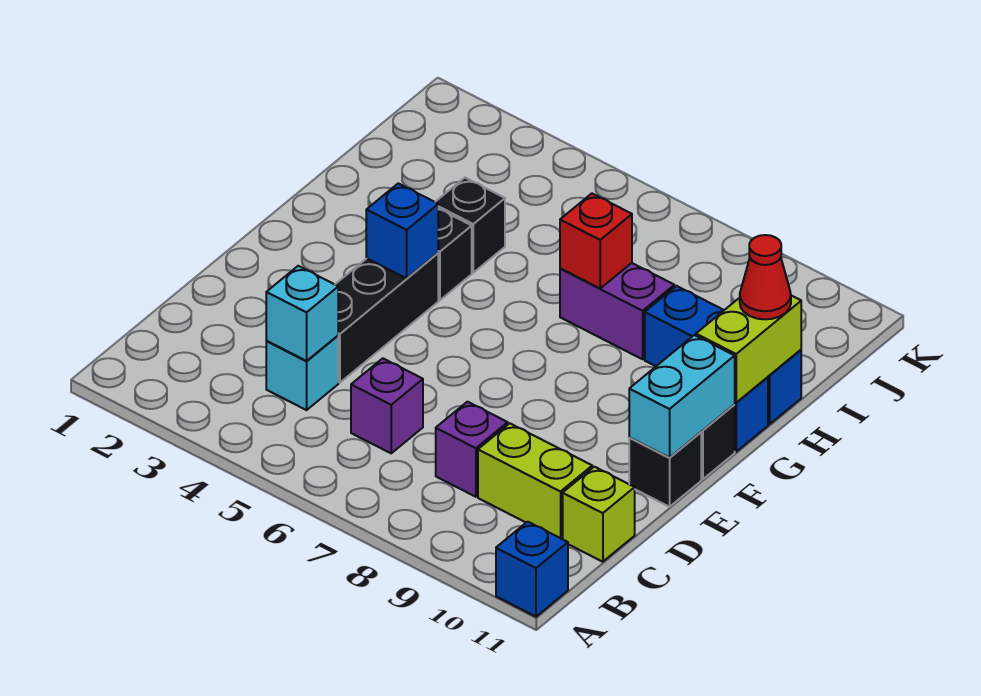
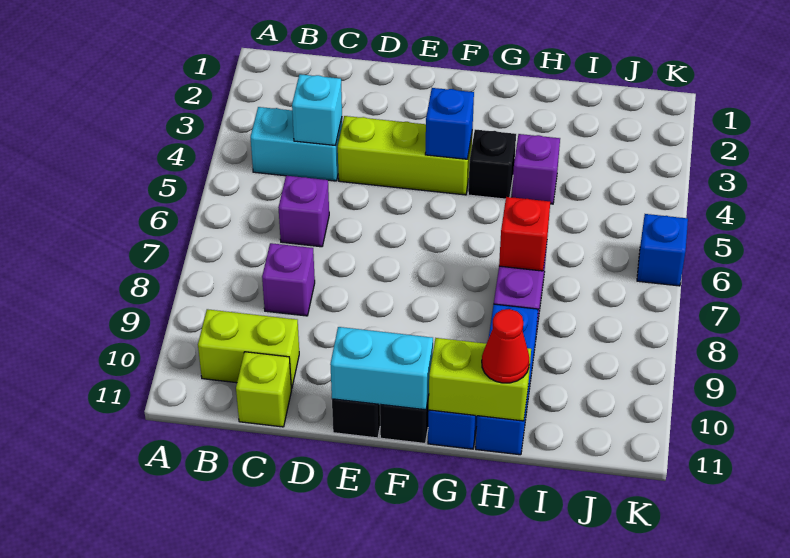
blue 1x1 brick [496,522,568,617] -> blue 1x1 brick moved to [637,214,688,286]
cyan 1x1 brick [266,336,338,410] -> cyan 1x2 brick [250,107,342,181]
lime 1x2 brick [478,423,592,539] -> lime 1x2 brick turned to [198,309,299,389]
black 1x3 brick [335,253,438,383] -> lime 1x3 brick [338,116,472,195]
black 1x1 brick [436,178,505,273] -> purple 1x1 brick [512,134,560,204]

